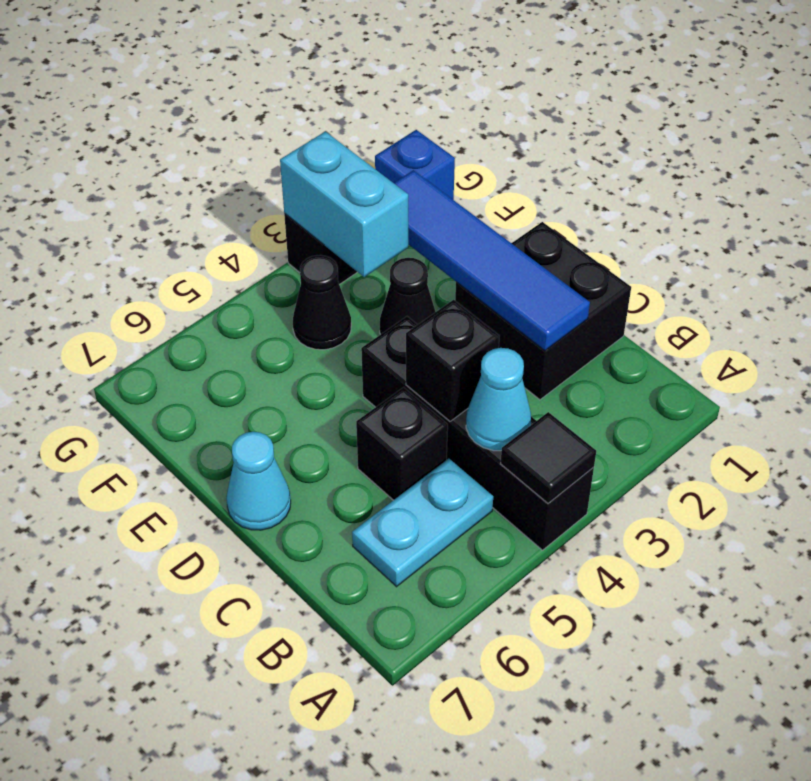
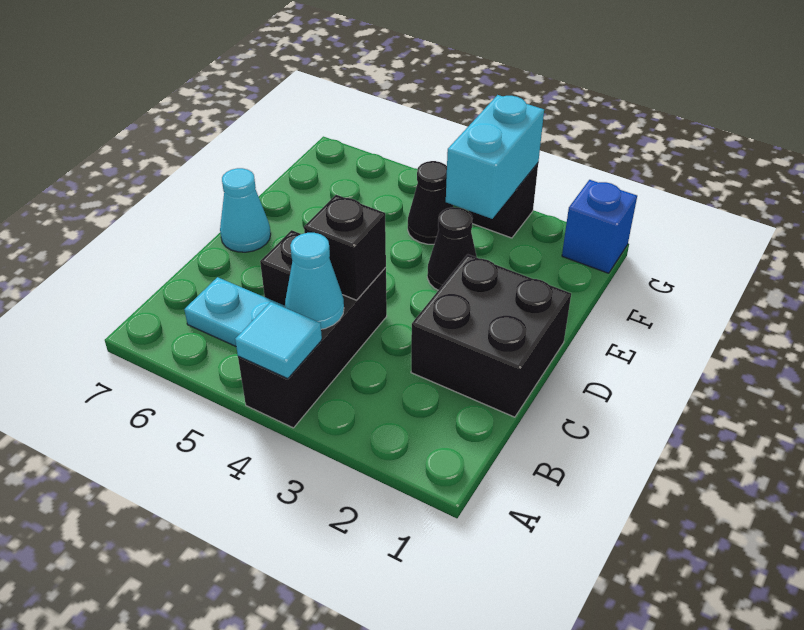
black 1x4 brick [361,316,594,550] -> black 1x3 brick [238,267,387,428]
black 1x1 tile [501,412,596,503] -> cyan 1x1 tile [235,302,322,379]
blue 1x4 tile [394,170,590,351] -> none

